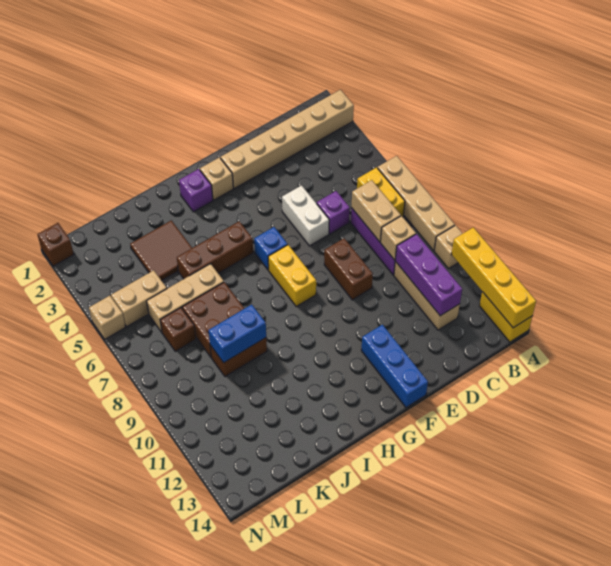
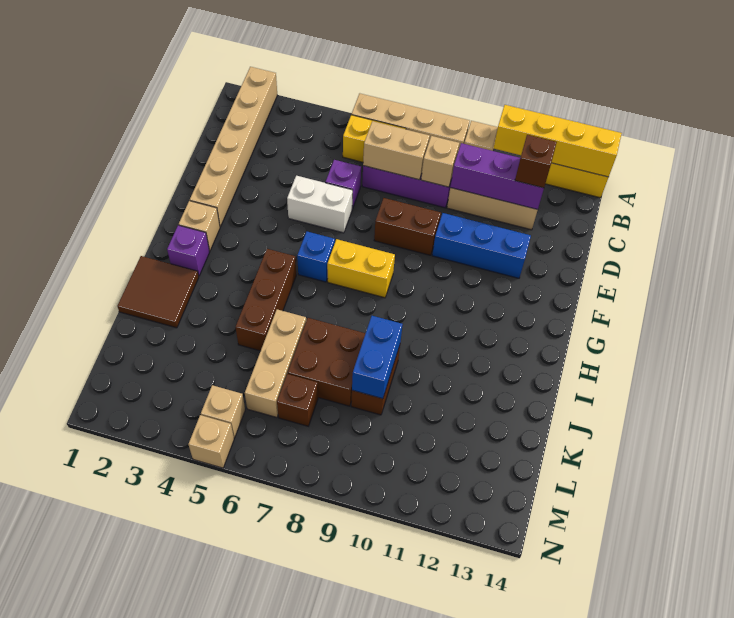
blue 1x3 brick [361,325,428,407] -> blue 1x3 brick moved to [432,213,531,278]
brown 2x2 tile [130,220,192,280] -> brown 2x2 tile moved to [117,256,199,328]
tan 1x2 brick [111,270,167,326] -> tan 1x1 brick [201,385,245,438]
brown 1x1 brick [37,223,74,266] -> brown 1x1 brick moved to [515,135,557,188]

